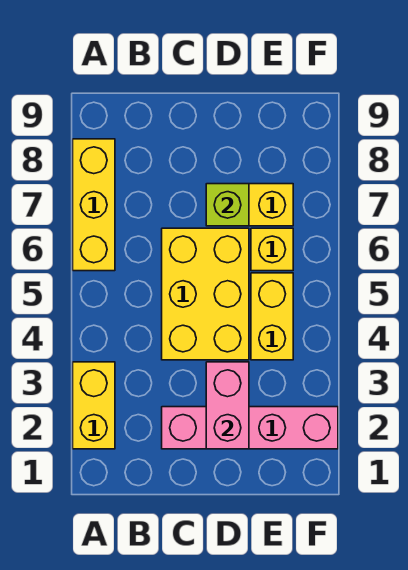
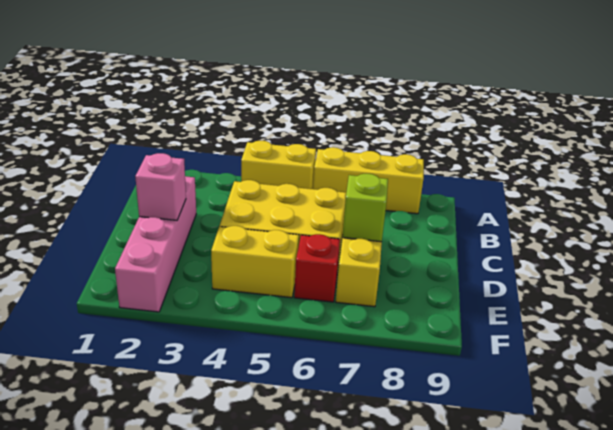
yellow 1x2 brick [73,362,115,449] -> yellow 1x2 brick moved to [241,141,316,189]
pink 1x2 brick [206,362,249,449] -> pink 1x1 brick [135,153,186,220]
yellow 1x1 brick [251,228,293,271] -> red 1x1 brick [294,234,340,302]

